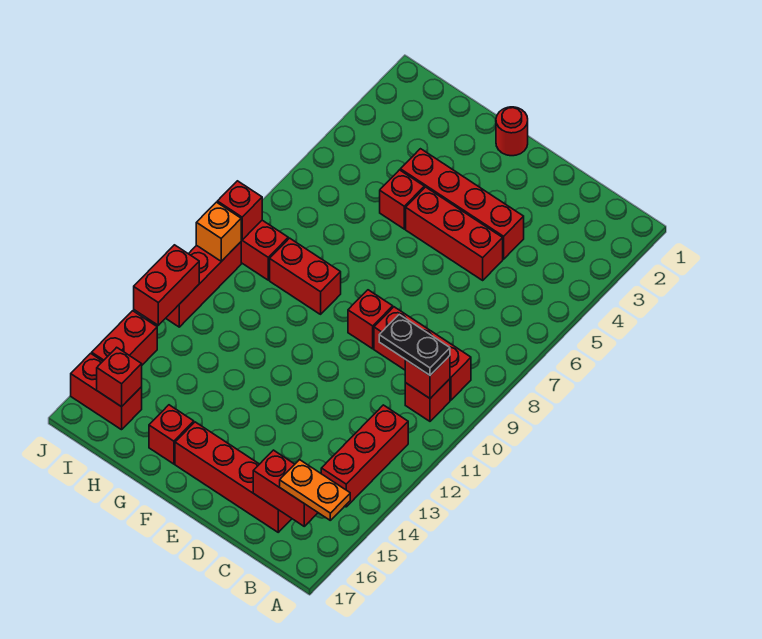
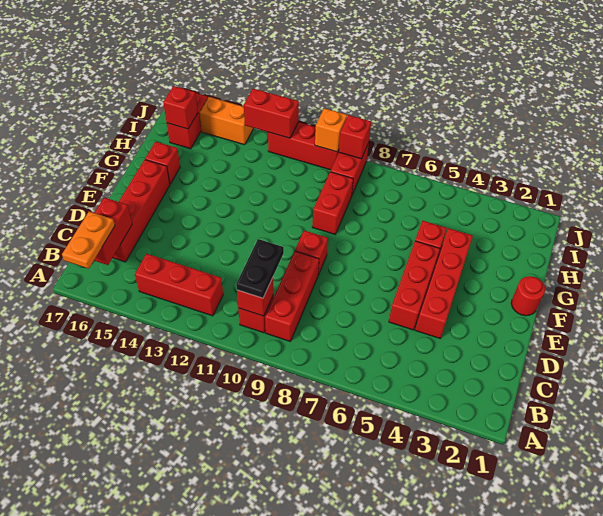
red 1x2 brick [92,311,157,365] -> orange 1x2 brick [199,97,253,145]

